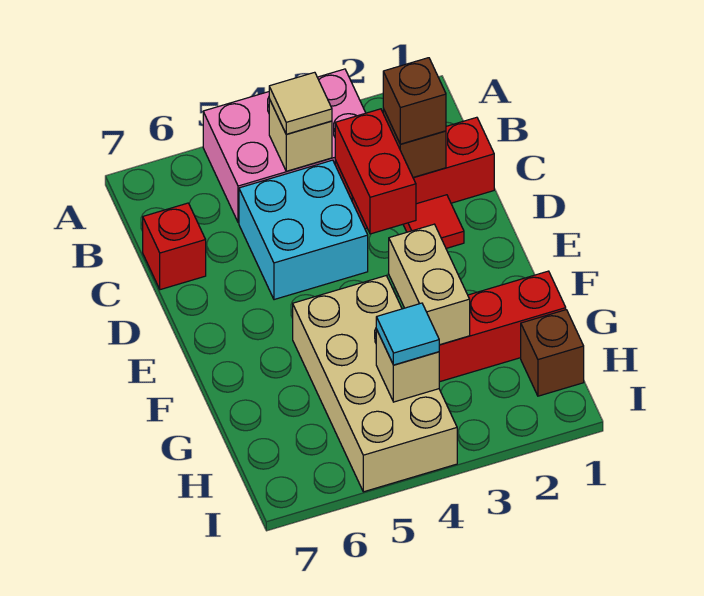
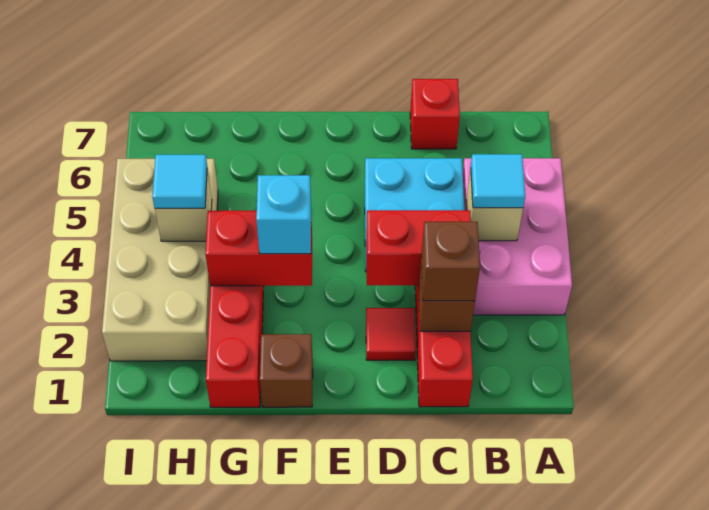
tan 1x1 tile [269,72,332,134] -> cyan 1x1 tile [471,154,525,208]
tan 1x2 brick [389,224,470,345] -> red 1x2 brick [205,211,312,286]
none -> cyan 1x1 brick [256,175,311,254]
tan 2x4 brick [293,276,457,492] -> tan 2x4 brick turned to [102,159,218,361]
brown 1x1 brick [521,310,584,396] -> brown 1x1 brick moved to [260,334,313,407]

